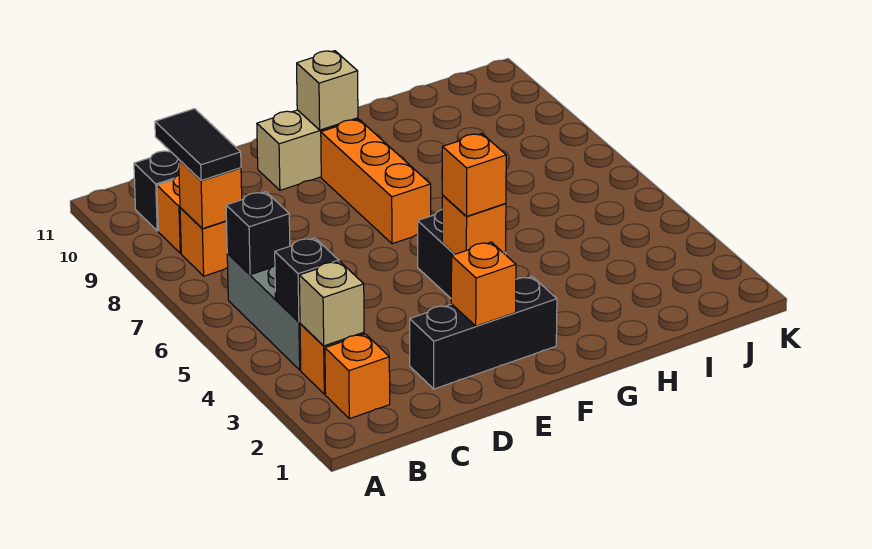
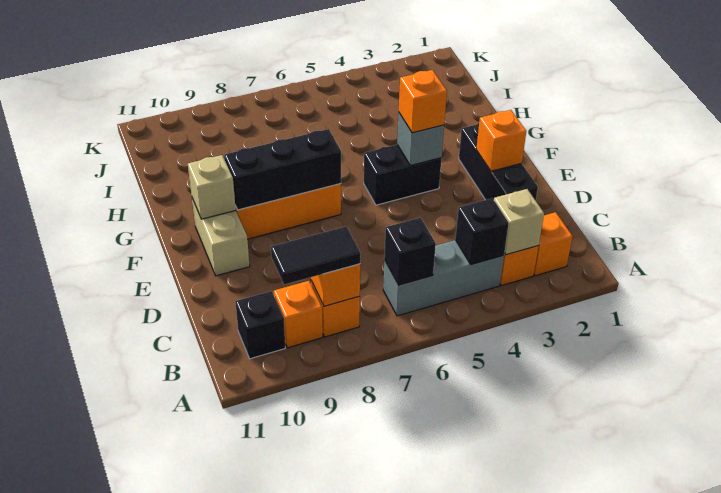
orange 1x1 brick [442,196,506,254] -> grey 1x1 brick [397,113,444,166]
none -> black 1x3 brick [224,129,341,210]

